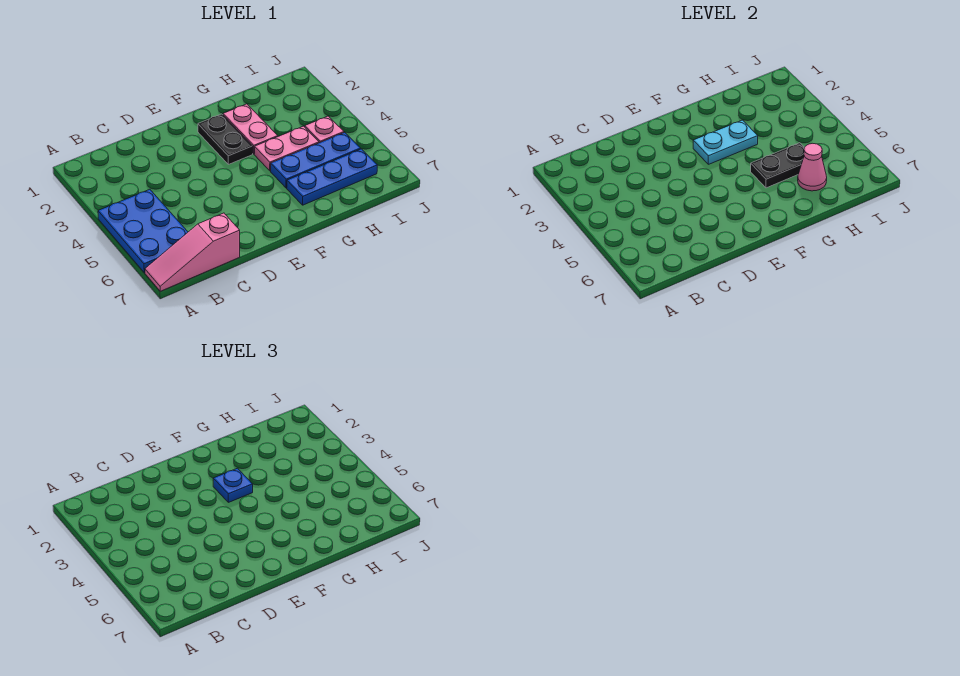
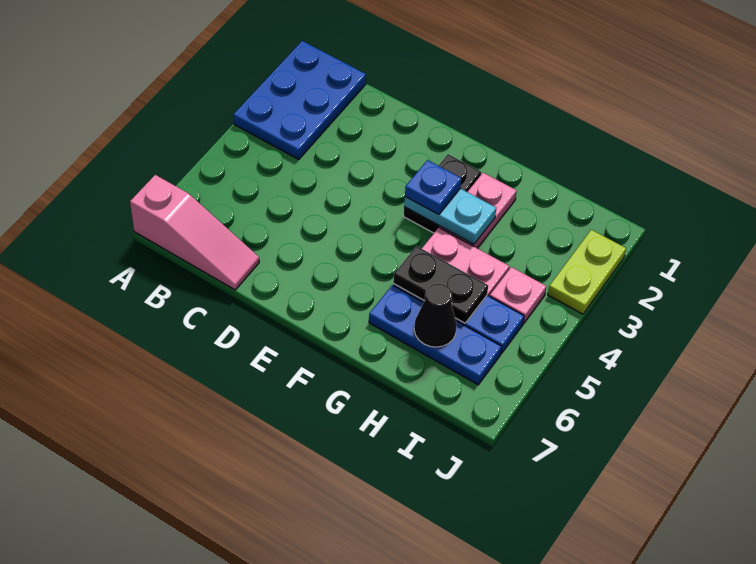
blue 2x3 plate [98,189,188,273] -> blue 2x3 plate moved to [233,41,366,159]
pink 1x3 slope [145,213,240,291] -> pink 1x3 slope turned to [130,175,259,290]
pink 1x1 cone [798,143,827,191] -> black 1x1 cone [414,284,457,347]
none -> lime 1x2 plate [548,230,626,314]

